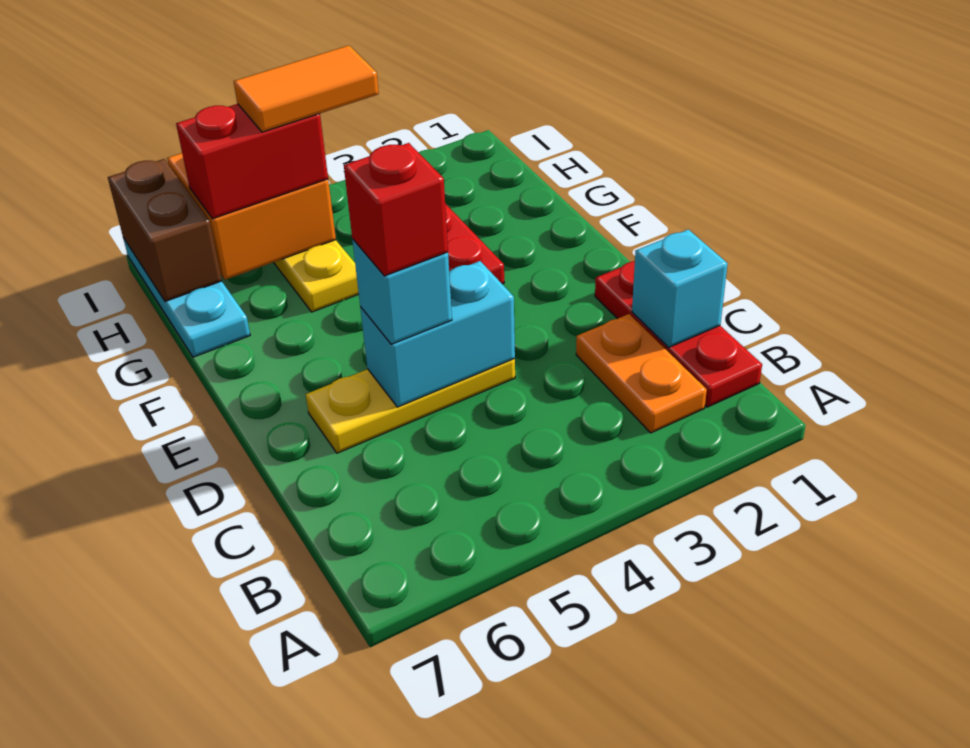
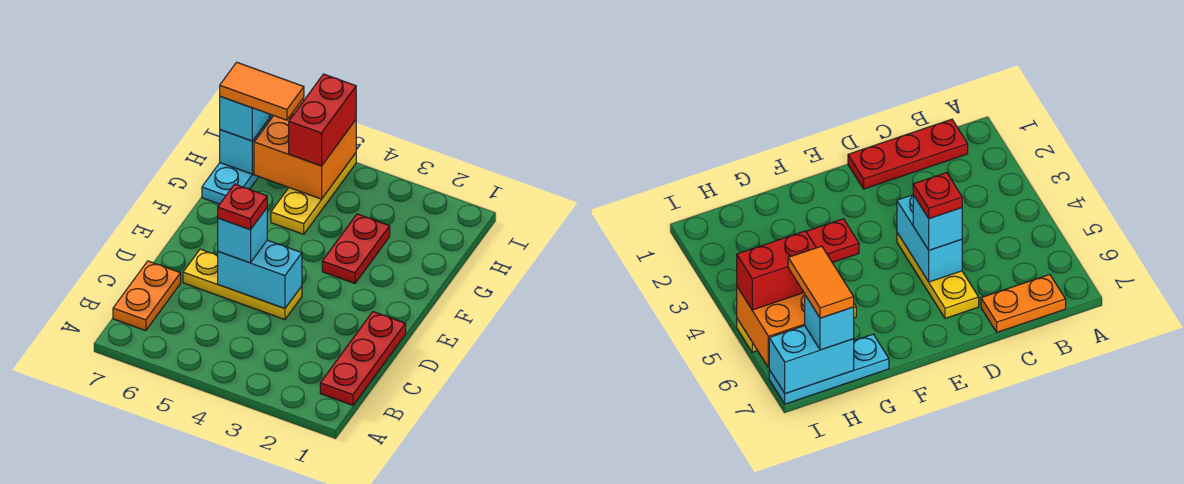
orange 1x2 plate [576,314,707,433] -> orange 1x2 plate moved to [113,261,181,331]
cyan 1x1 brick [632,229,728,347] -> cyan 1x1 brick moved to [220,96,269,141]
red 1x1 brick [344,143,448,276] -> red 1x1 plate [218,184,267,230]
orange 1x2 tile [234,45,379,132] -> orange 1x2 tile moved to [220,62,304,120]
red 1x2 brick [176,104,328,219] -> red 1x2 brick turned to [289,74,356,166]
brown 1x2 brick [108,159,222,301] -> cyan 1x2 brick [220,114,273,174]

